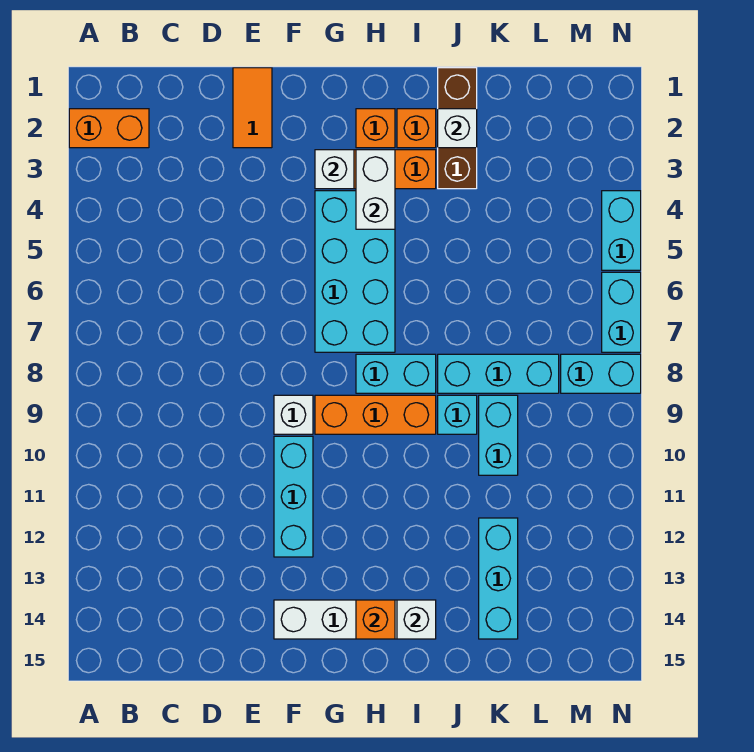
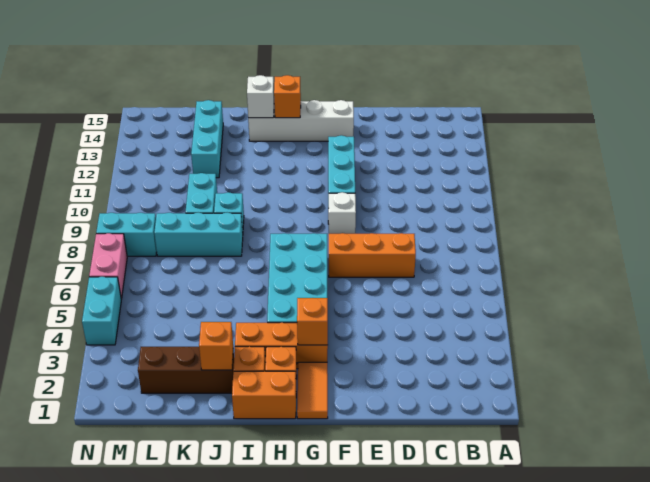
orange 1x2 brick [69,109,149,148] -> orange 1x2 brick moved to [232,371,296,419]
orange 1x2 tile [233,68,272,148] -> orange 1x2 tile moved to [297,362,328,419]
white 1x1 brick [315,150,354,189] -> orange 1x1 brick [297,298,328,345]
orange 1x3 brick [315,395,436,434] -> orange 1x3 brick moved to [329,233,416,277]
white 1x2 brick [356,150,395,229] -> none
cyan 1x2 brick [356,354,436,393] -> none
brown 1x3 brick [438,68,477,189] -> brown 1x3 brick turned to [138,347,234,393]
white 1x1 brick [438,109,477,148] -> orange 1x1 brick [199,322,233,370]
cyan 1x2 brick [602,272,641,352] -> pink 1x2 brick [89,233,127,298]

